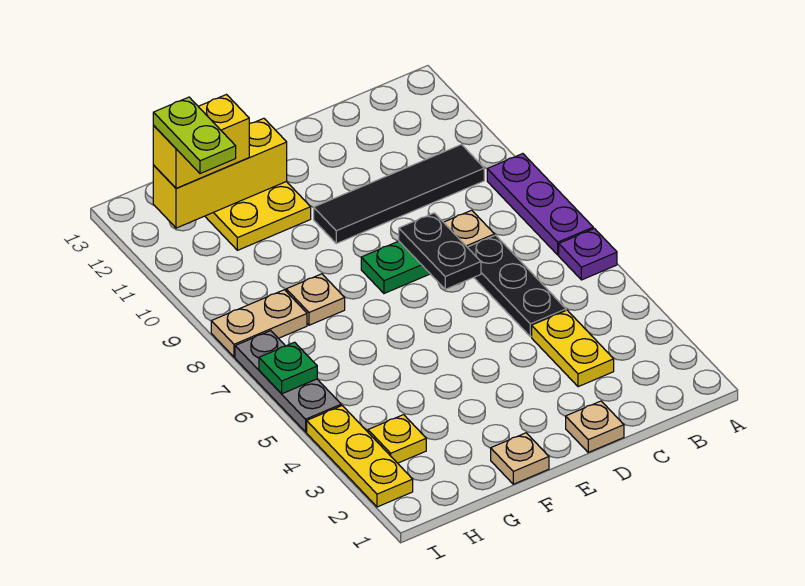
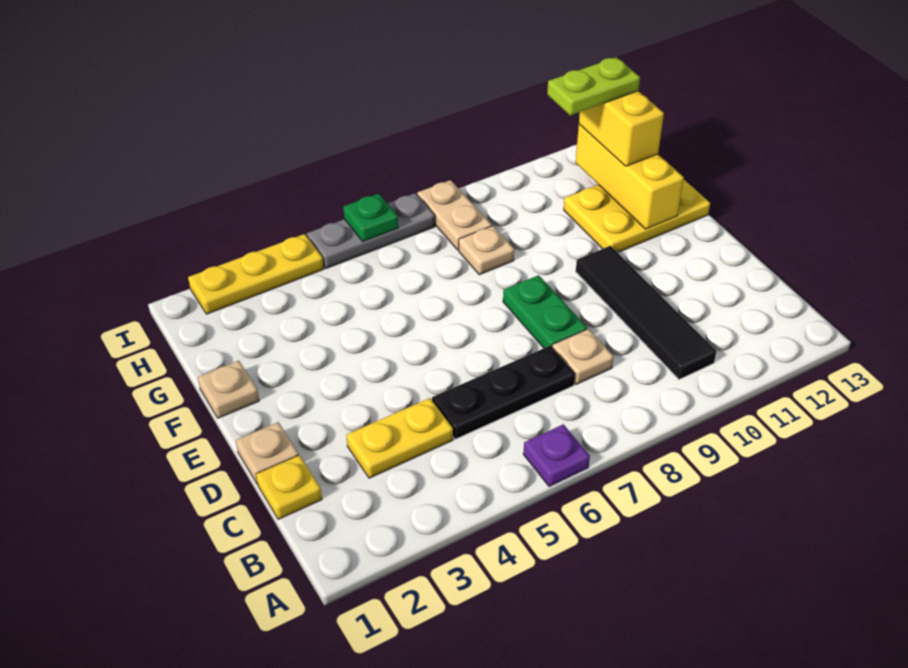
purple 1x3 plate [487,154,593,255] -> none
black 1x2 plate [399,213,481,289] -> none
yellow 1x1 plate [368,415,426,463] -> yellow 1x1 plate moved to [256,455,322,519]

